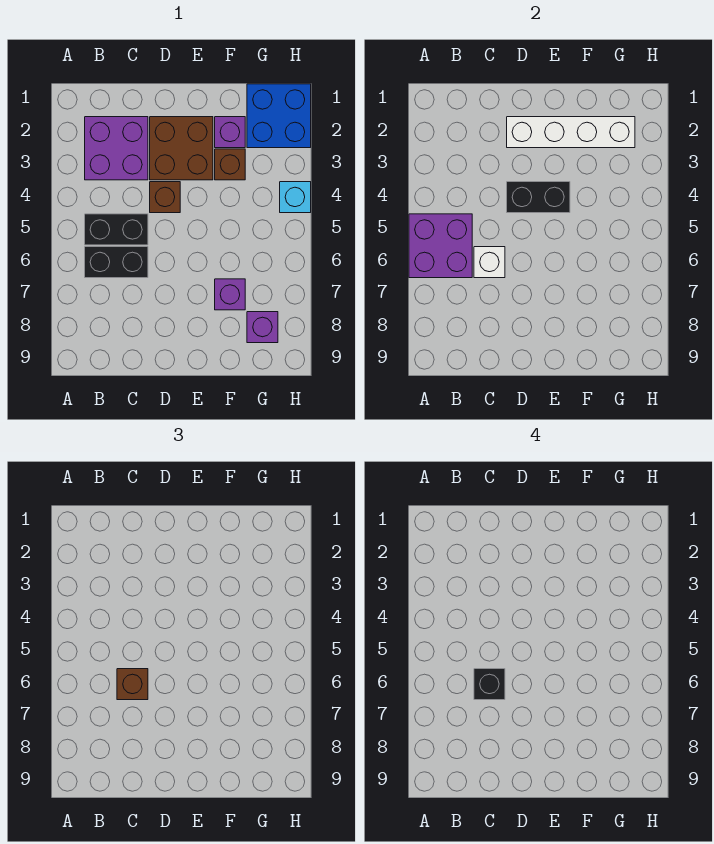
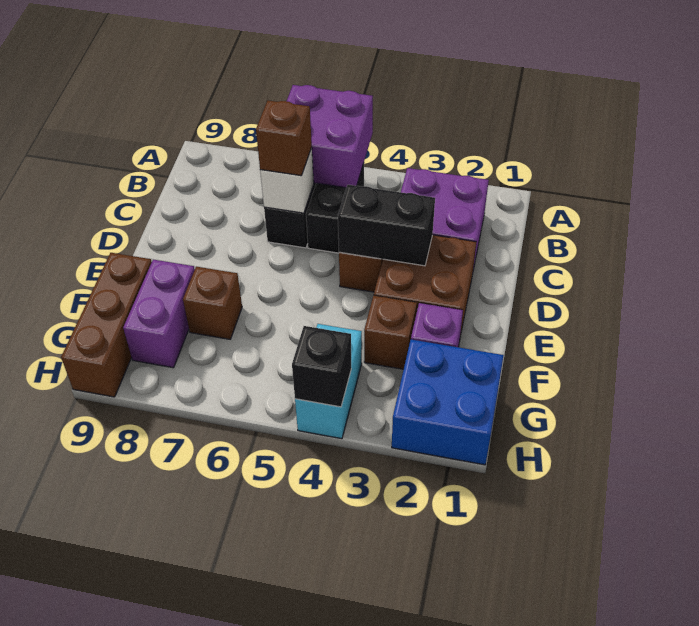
black 1x1 brick [474,669,505,700] -> black 1x1 brick moved to [292,326,351,407]
white 1x4 brick [507,117,635,148] -> none
black 1x2 brick [507,182,570,213] -> black 1x2 brick turned to [338,185,435,266]
purple 1x1 brick [215,279,245,310] -> brown 1x1 brick [183,267,242,339]
none -> brown 1x3 brick [61,253,152,397]
purple 1x1 brick [247,312,278,343] -> purple 1x2 brick [123,260,195,368]
cyan 1x1 brick [280,182,311,213] -> cyan 1x2 brick [295,324,362,439]

